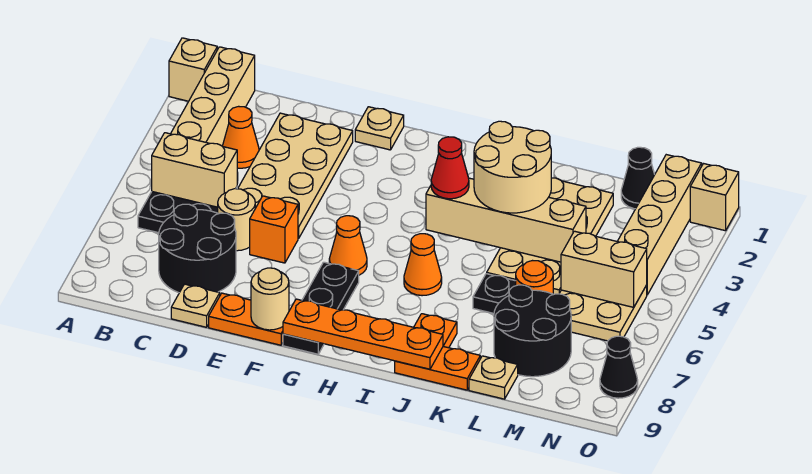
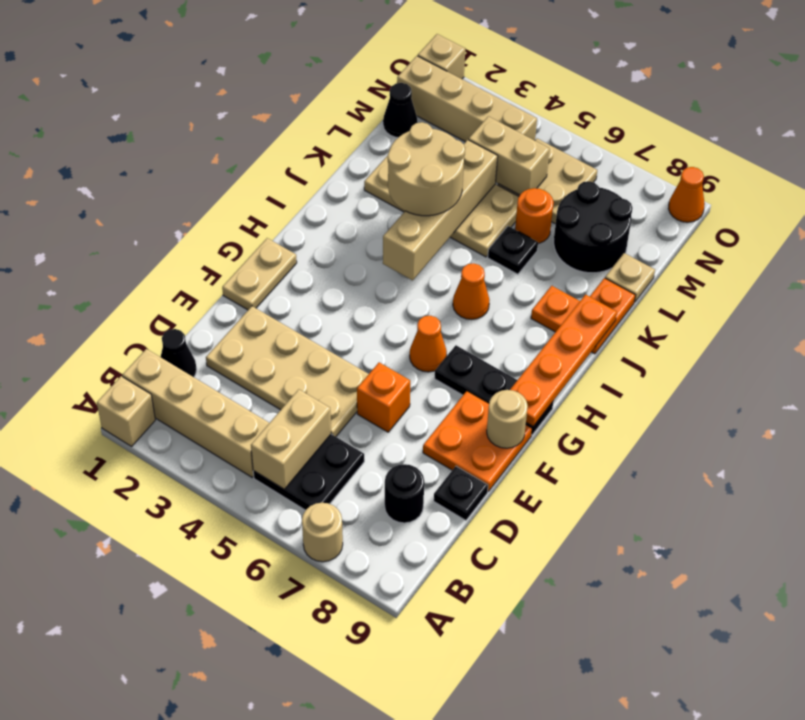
orange 1x1 cone [223,106,259,168] -> orange 1x1 cone moved to [669,167,705,222]
black 2x2 round brick [159,204,236,293] -> black 1x1 round brick [385,464,424,523]
tan 1x1 round brick [218,189,255,251] -> tan 1x1 round brick moved to [302,503,343,562]
tan 1x1 plate [171,284,220,327] -> black 1x1 plate [434,466,488,520]
orange 1x2 plate [209,293,290,345] -> orange 2x2 plate [423,391,532,492]
tan 1x1 plate [355,107,404,150] -> tan 1x2 plate [222,238,297,310]
red 1x1 cone [431,137,469,199] -> none
tan 1x2 brick [561,231,647,307] -> tan 1x2 brick turned to [469,116,550,195]
black 1x1 cone [600,336,638,398] -> black 1x1 cone moved to [161,329,197,377]

